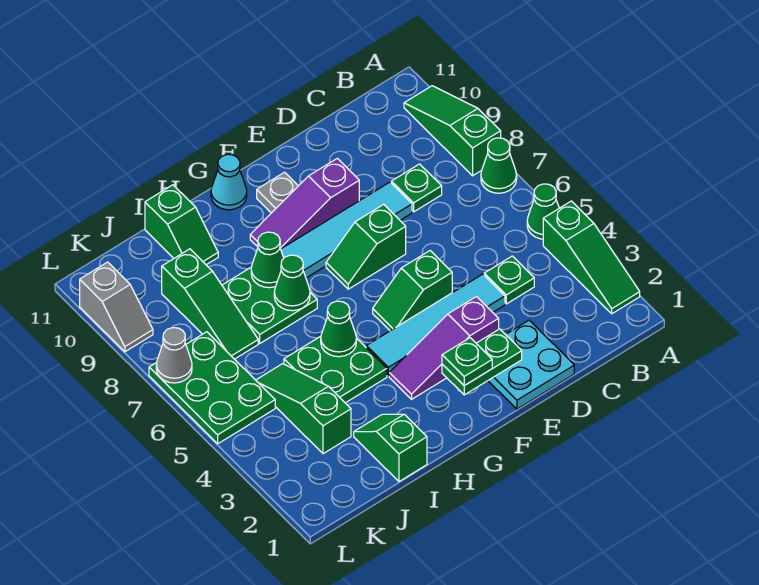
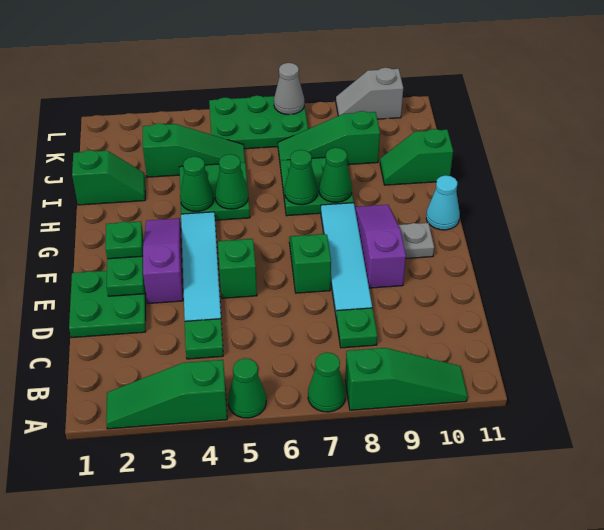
cyan 2x2 plate [488,320,574,409] -> green 2x2 plate [69,271,146,338]
none -> green 1x1 cone [180,157,214,211]

